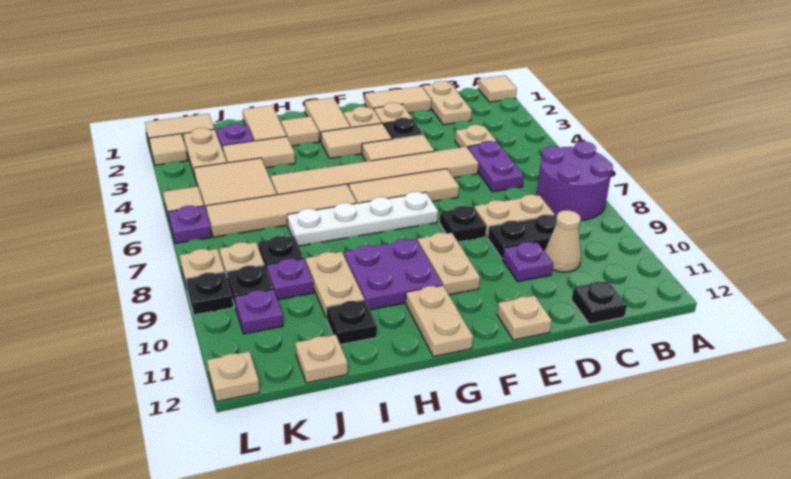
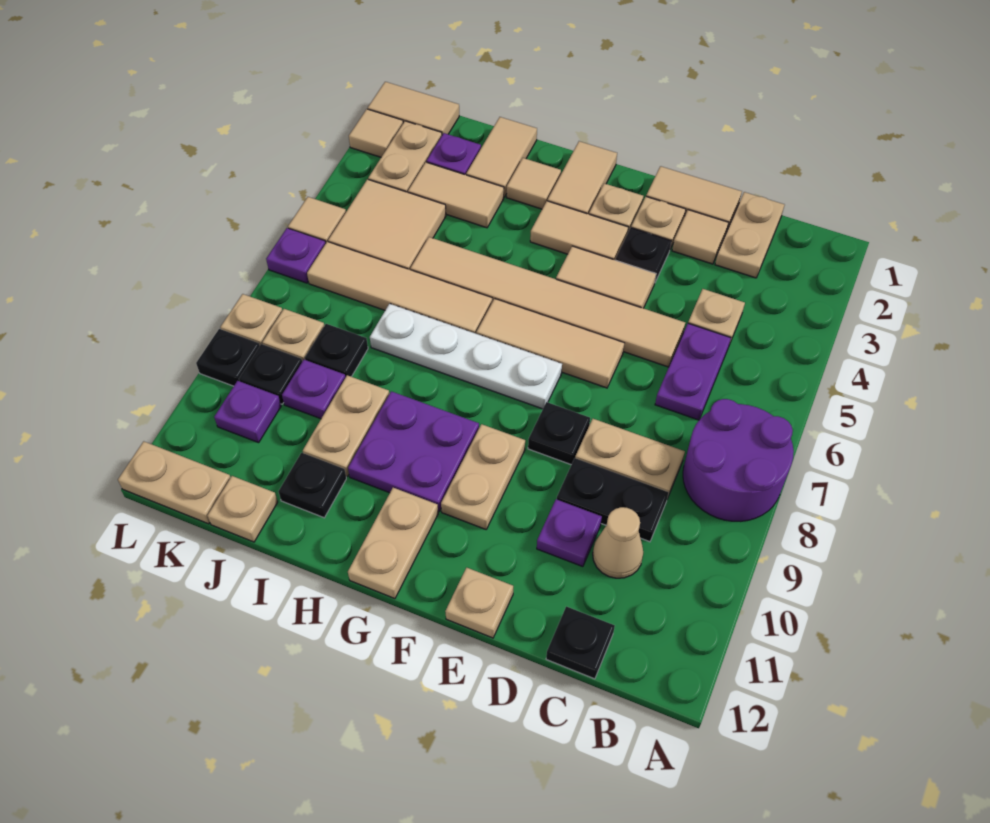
tan 1x1 tile [478,76,517,102] -> tan 1x1 tile moved to [672,210,728,264]
tan 1x1 plate [207,352,260,402] -> tan 1x2 plate [118,441,231,524]

